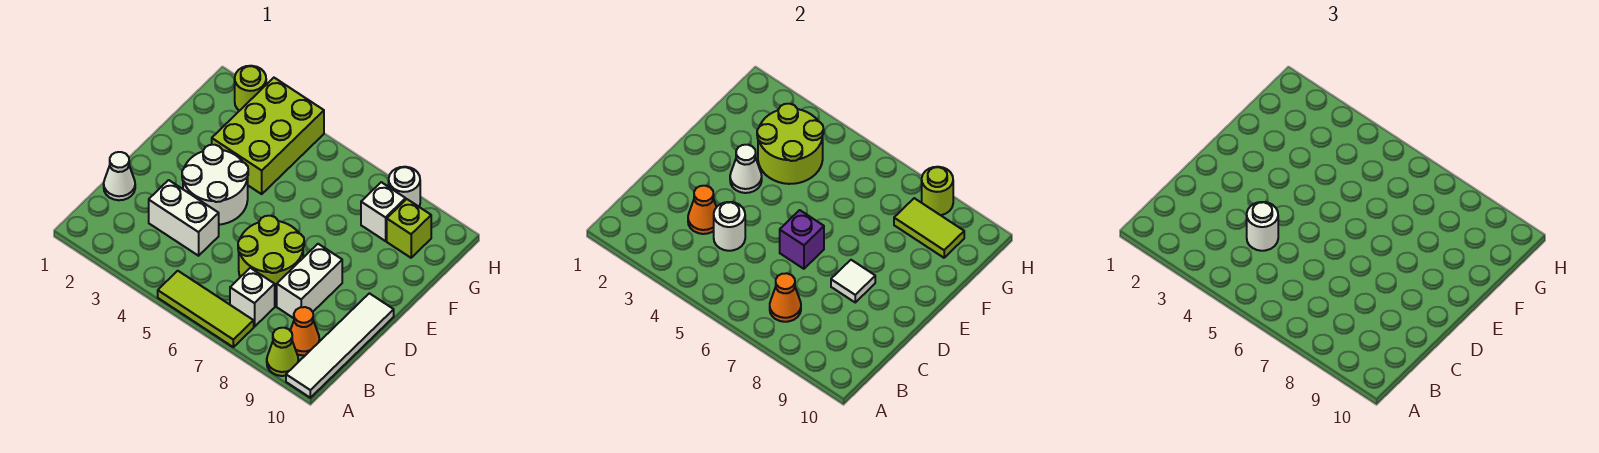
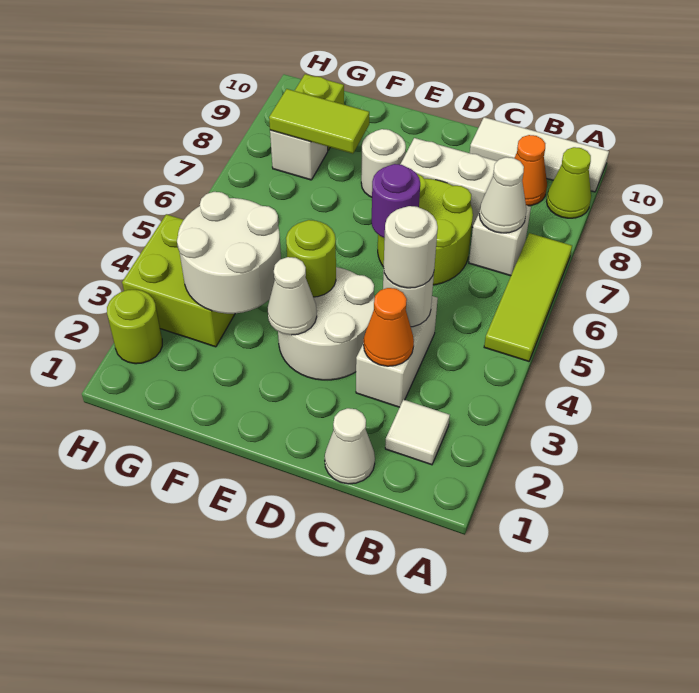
white 1x4 tile [286,293,394,398] -> white 1x3 tile [470,117,609,192]
orange 1x1 cone [770,273,801,322] -> white 1x1 cone [479,157,527,233]
purple 1x1 brick [780,210,824,269] -> purple 1x1 round brick [372,164,420,238]
white 1x1 tile [831,260,875,302] -> white 1x1 tile moved to [385,400,450,465]
lime 2x3 brick [212,78,324,194] -> lime 2x2 brick [122,214,235,347]
lime 2x2 round brick [757,104,824,184] -> white 2x2 round brick [177,192,281,314]
lime 1x2 tile [894,198,964,258] -> lime 1x2 tile turned to [269,89,369,154]
white 1x1 round brick [389,167,420,207] -> white 1x1 round brick moved to [361,129,406,197]
lime 1x1 round brick [922,167,953,215] -> lime 1x1 round brick moved to [286,220,336,297]

